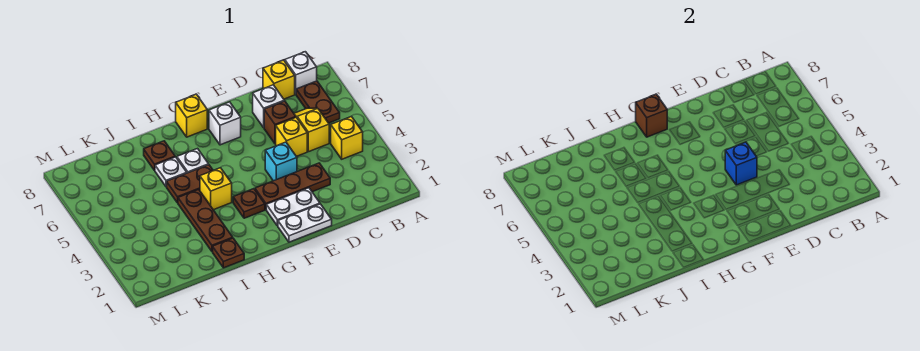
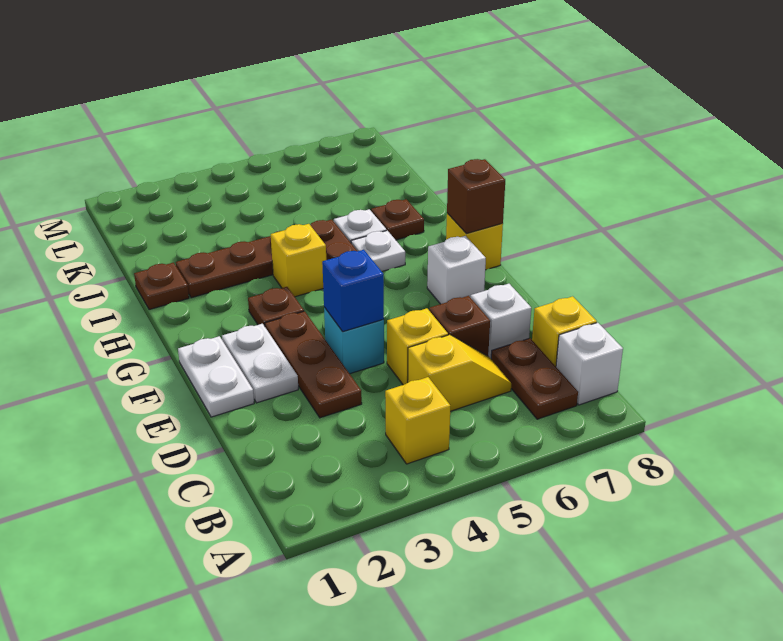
brown 1x2 plate [296,81,340,123] -> brown 1x2 plate turned to [491,338,578,419]

